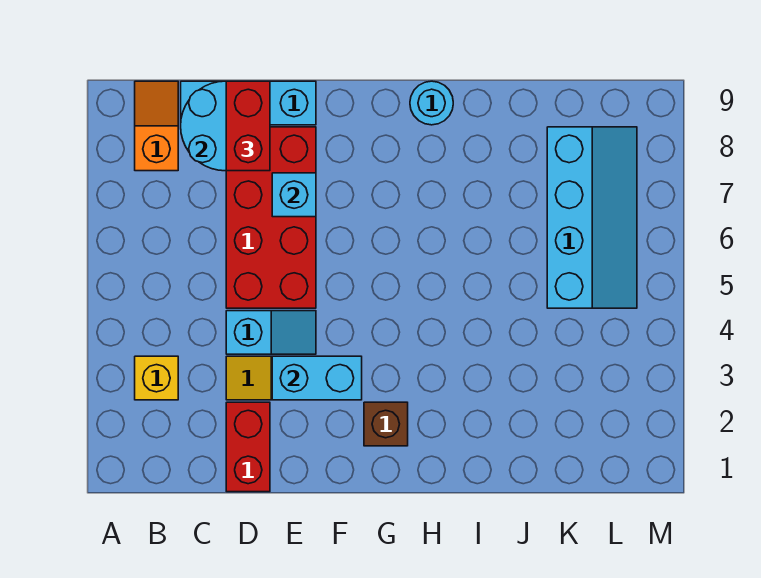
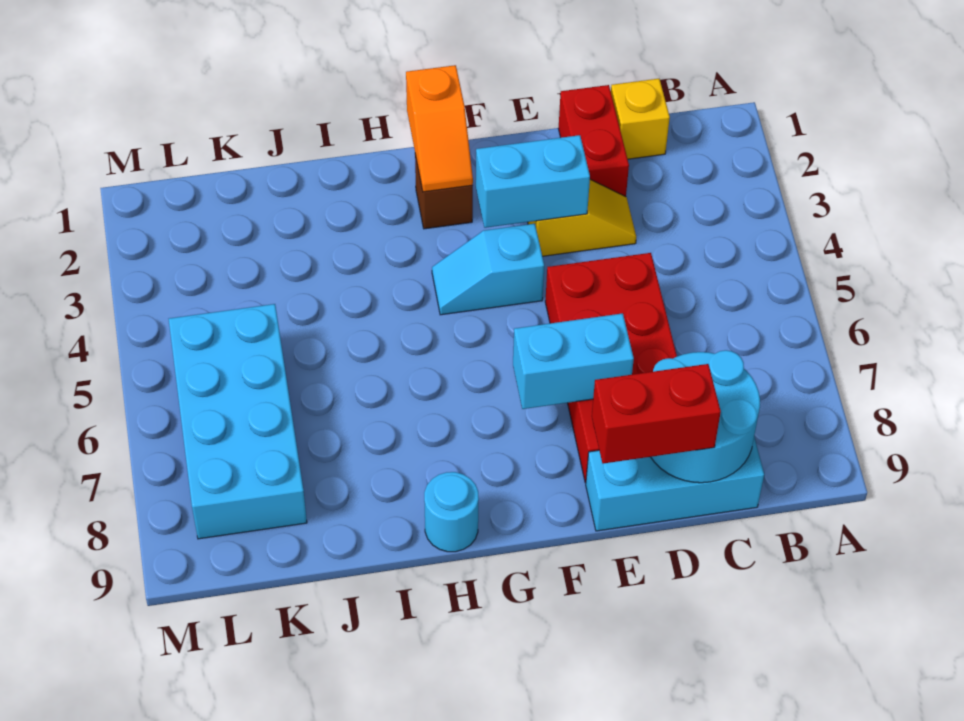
yellow 1x1 brick [135,356,178,400] -> yellow 1x1 brick moved to [611,79,670,159]
orange 1x2 slope [135,81,178,171] -> orange 1x2 slope moved to [406,65,473,192]
cyan 1x2 slope [226,311,316,354] -> cyan 1x2 slope moved to [432,224,544,315]
red 1x2 brick [226,81,270,171] -> red 1x2 brick turned to [592,364,721,464]
cyan 1x1 brick [272,173,316,217] -> cyan 1x2 brick [513,313,634,409]
cyan 2x4 slope [547,127,637,308] -> cyan 2x4 brick [169,304,307,539]

